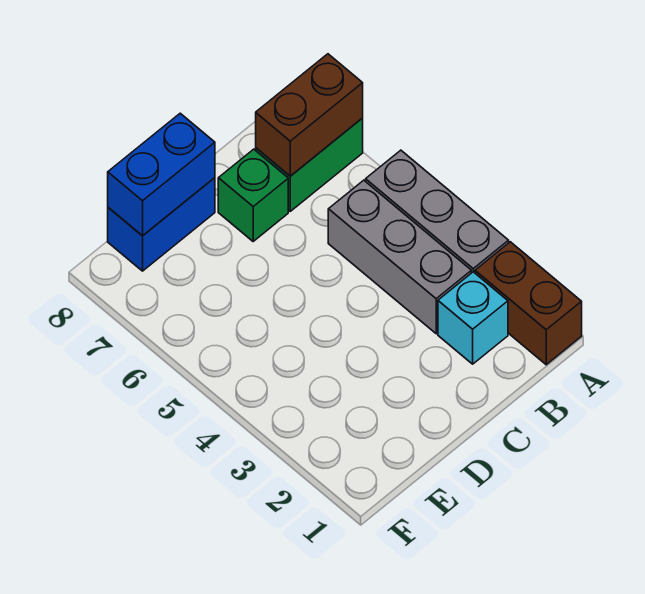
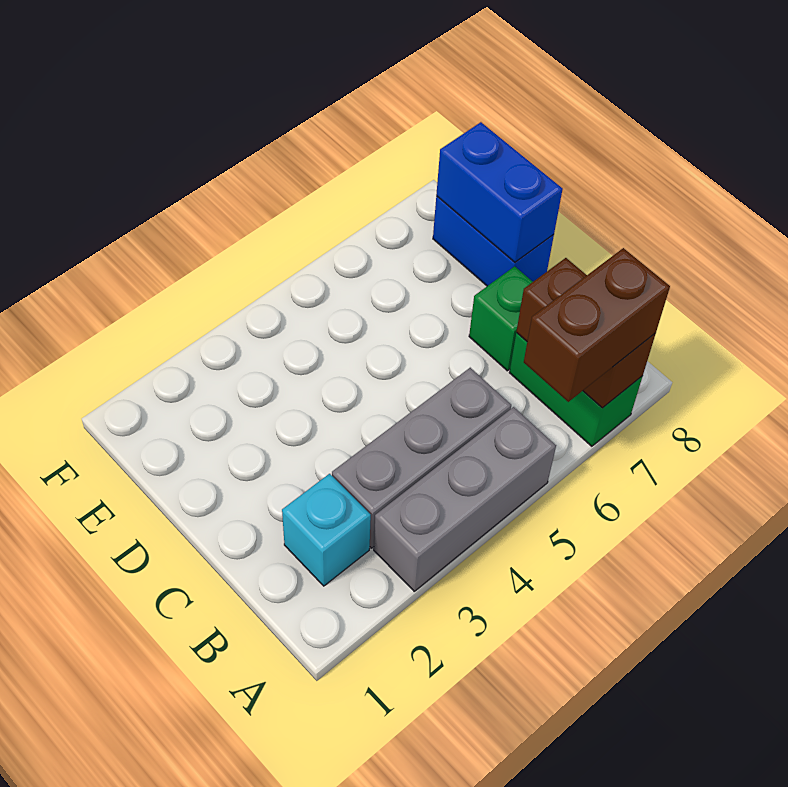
brown 1x2 brick [475,242,582,365] -> brown 1x2 brick moved to [524,248,670,402]

